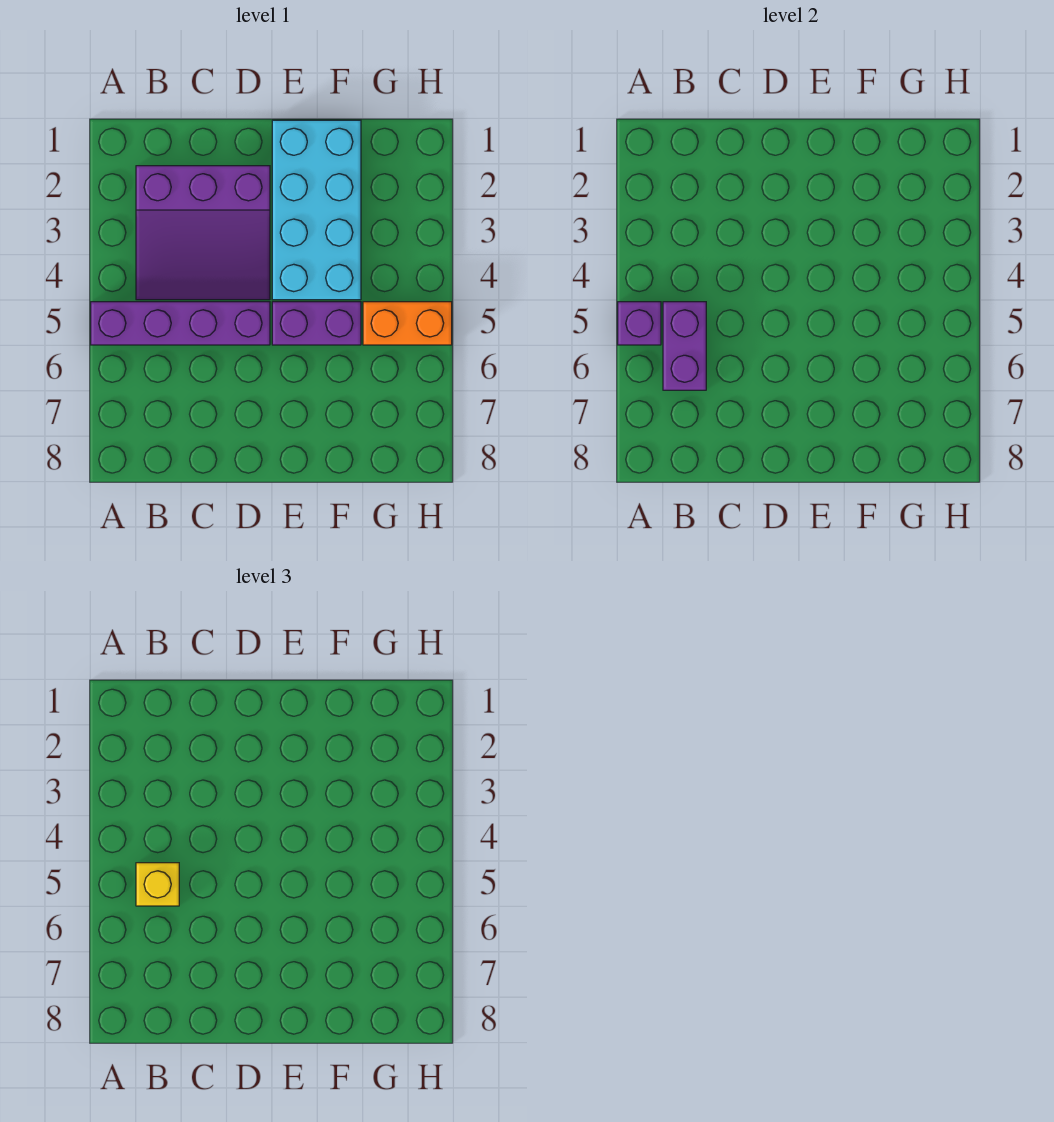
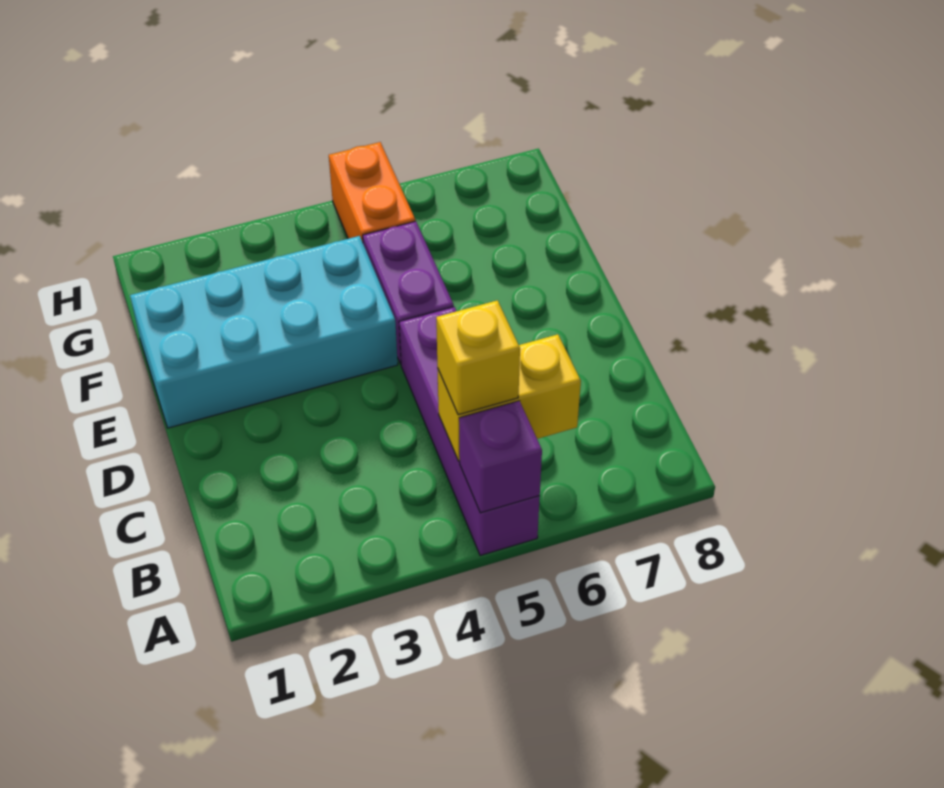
purple 3x3 slope [136,166,270,300] -> none
purple 1x2 brick [663,302,706,390] -> yellow 1x2 brick [437,334,581,461]

